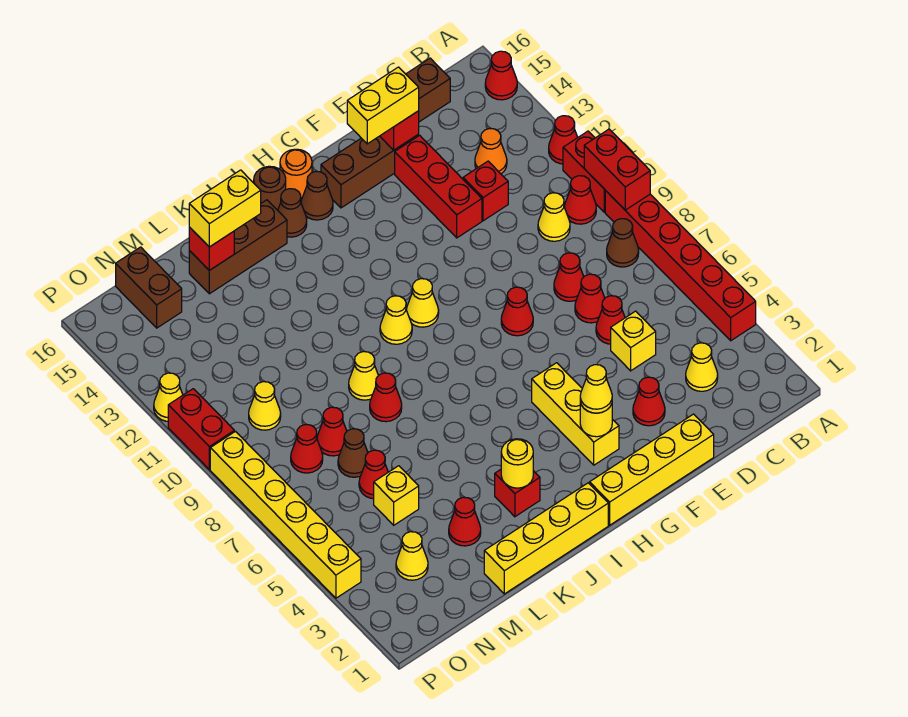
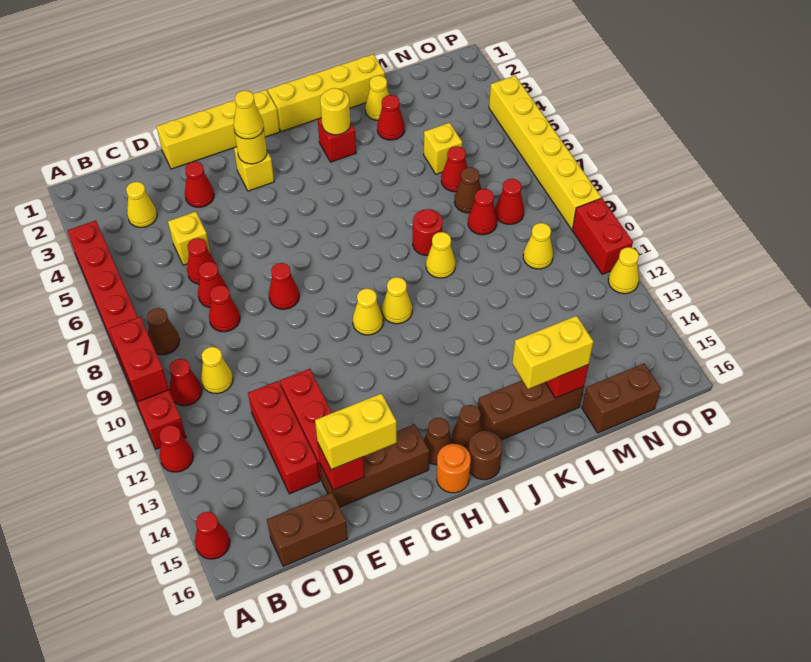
orange 1x1 cone [475,129,507,174] -> none
red 1x1 brick [463,161,508,221] -> red 1x3 brick [248,381,320,494]
yellow 1x3 brick [532,363,619,465] -> yellow 1x1 brick [234,147,274,191]
red 1x1 cone [370,373,402,422] -> red 1x1 round brick [413,209,443,255]
yellow 1x1 cone [396,532,428,580] -> yellow 1x1 cone moved to [365,76,389,120]
brown 1x2 brick [116,247,182,328] -> brown 1x2 brick turned to [582,364,661,433]

